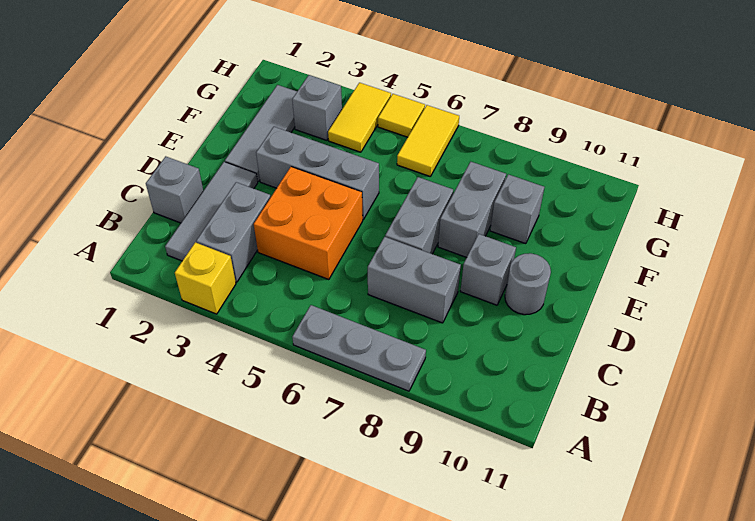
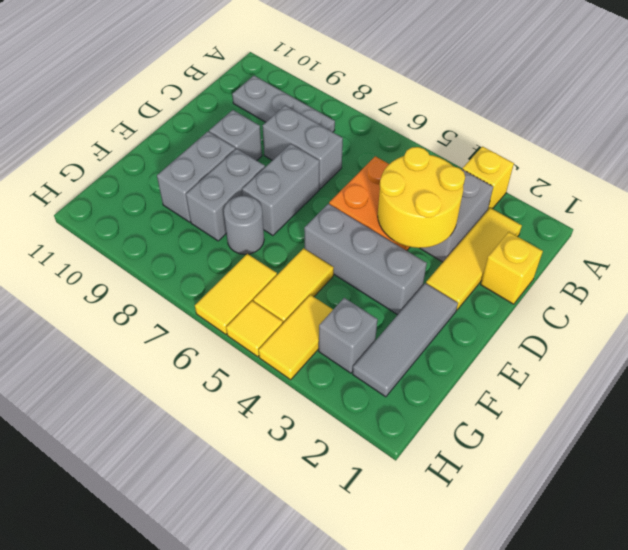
grey 1x3 plate [292,305,426,391] -> grey 1x3 plate moved to [232,76,335,132]
grey 1x3 tile [165,162,258,261] -> yellow 1x3 tile [426,208,522,310]
grey 1x1 brick [146,156,203,223] -> yellow 1x1 brick [481,232,543,304]
none -> yellow 2x2 round brick [378,147,465,248]
grey 1x1 round brick [505,253,551,315] -> grey 1x1 round brick moved to [224,196,264,254]
none -> yellow 1x2 tile [253,248,334,323]
grey 1x1 brick [490,174,544,244] -> grey 1x2 brick [157,132,235,222]

